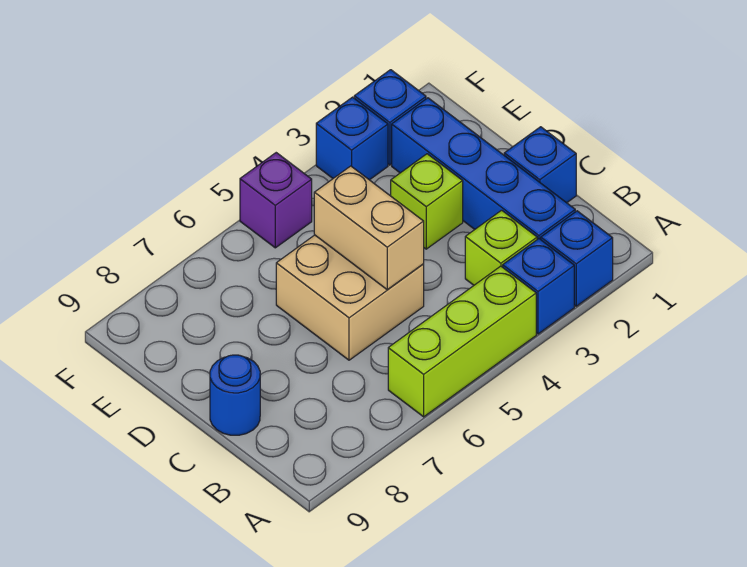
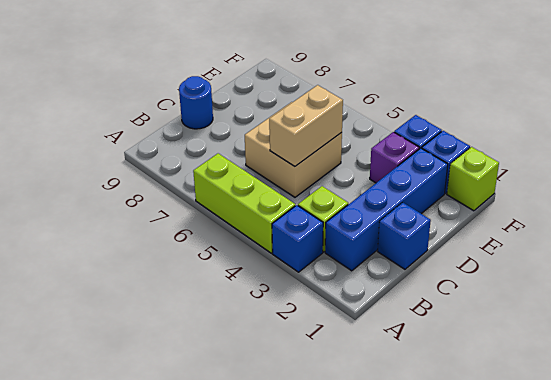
blue 1x1 brick [541,211,613,306] -> none
lime 1x1 brick [391,154,463,249] -> lime 1x1 brick moved to [447,147,499,211]
purple 1x1 brick [240,153,312,248] -> purple 1x1 brick moved to [370,132,419,183]

